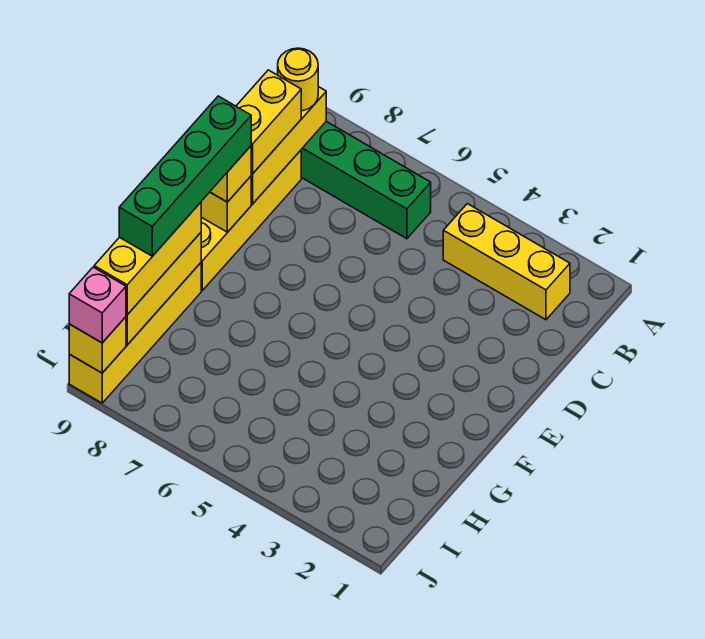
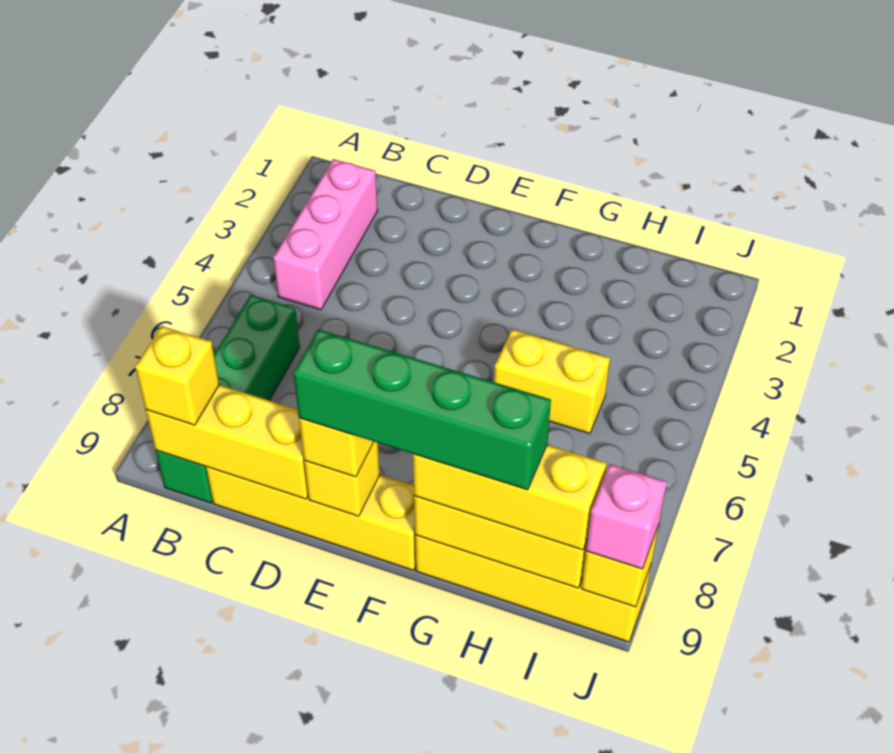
yellow 1x3 brick [443,204,570,320] -> pink 1x3 brick [273,159,378,310]
yellow 1x1 round brick [278,48,318,111] -> yellow 1x1 brick [135,326,219,425]
yellow 1x2 brick [236,70,301,174] -> yellow 1x2 brick moved to [494,329,610,434]

